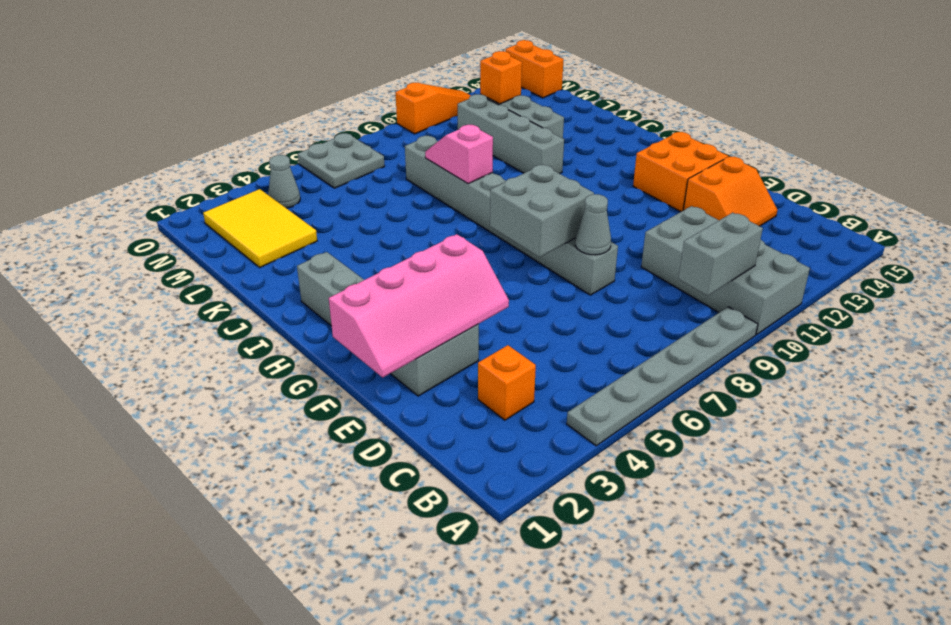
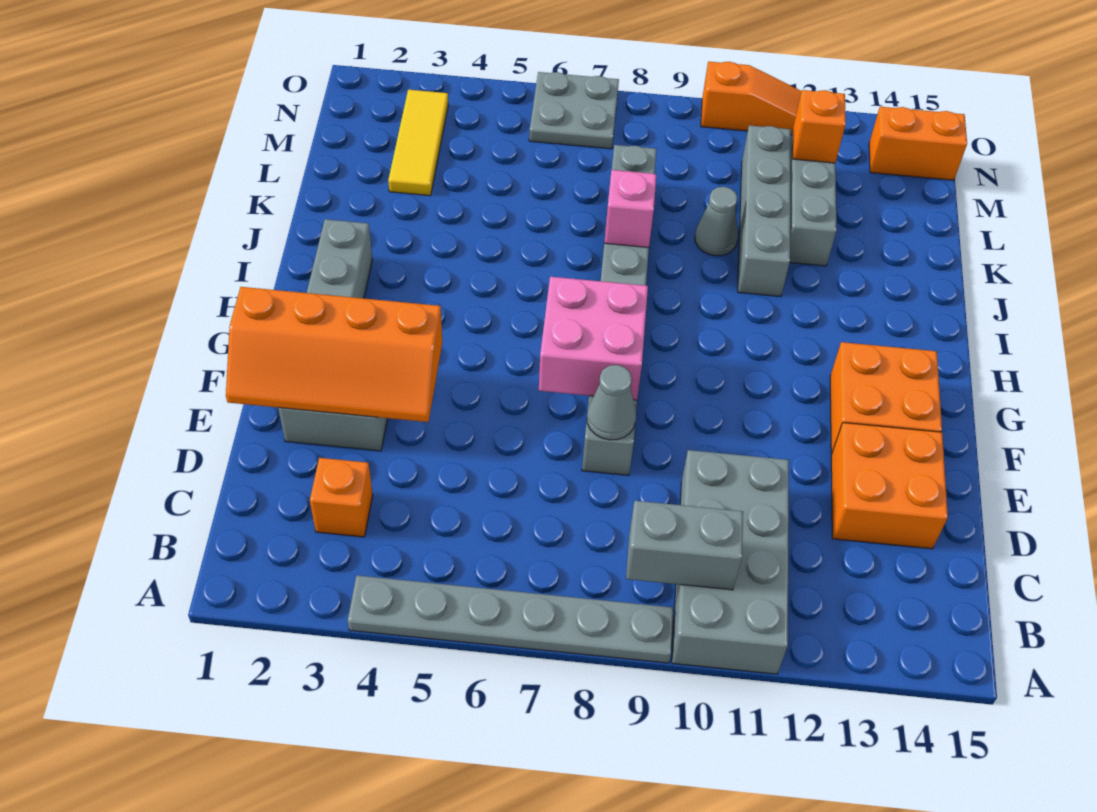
orange 2x2 slope [684,157,777,226] -> orange 2x2 brick [831,423,948,549]
pink 2x4 slope [329,234,509,377] -> orange 2x4 slope [226,287,442,422]
grey 2x2 brick [490,164,594,257] -> pink 2x2 brick [539,277,648,400]
yellow 2x3 tile [203,189,317,267] -> yellow 1x3 tile [388,90,448,196]
grey 1x1 cone [268,155,300,208] -> grey 1x1 cone moved to [695,187,738,256]
orange 1x2 brick [506,40,564,98] -> orange 1x2 brick turned to [869,107,967,180]

